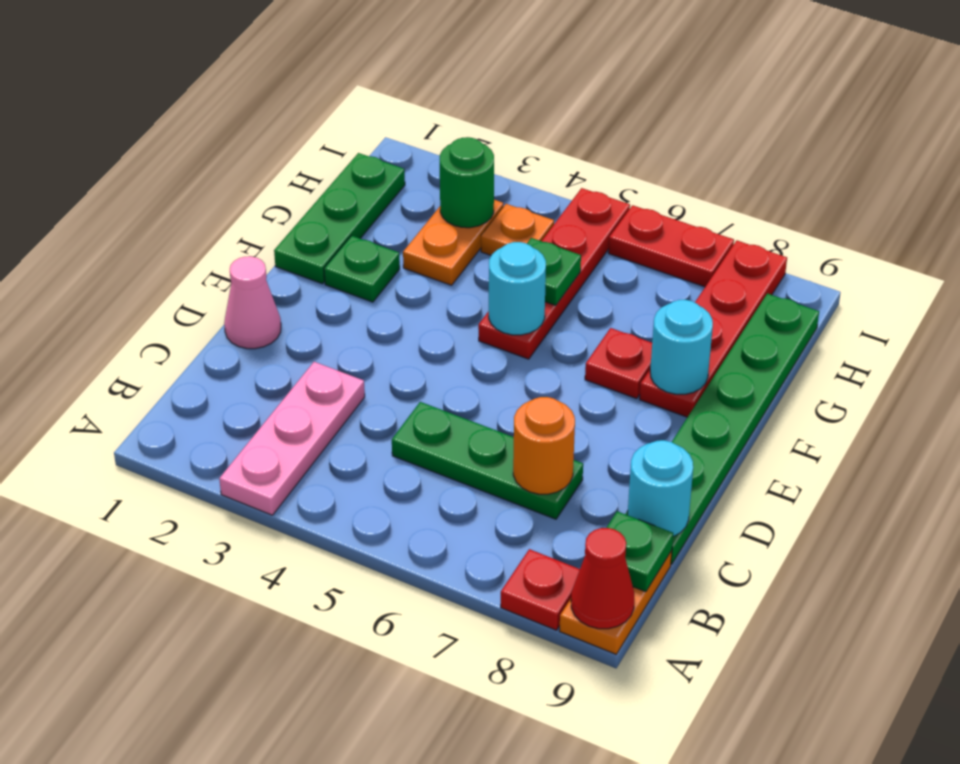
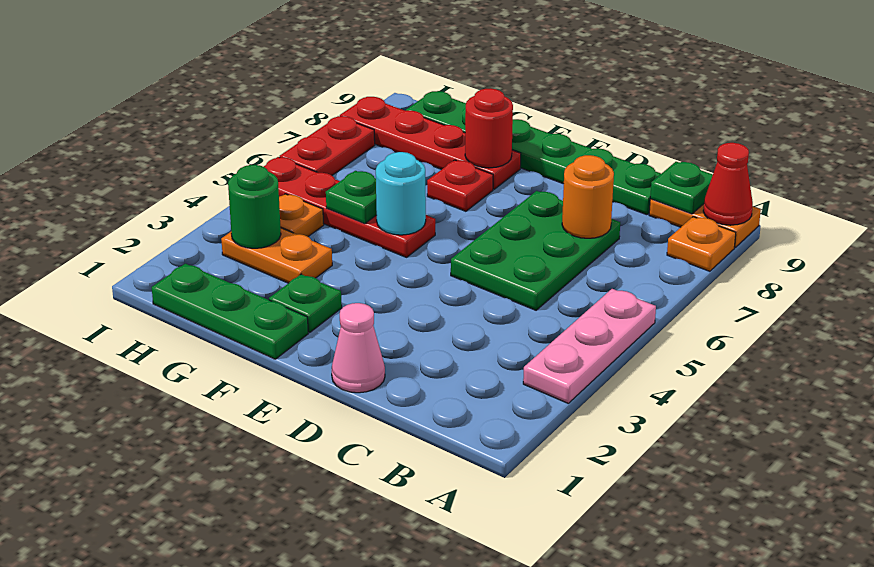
pink 1x3 plate [219,362,365,515] -> pink 1x3 plate turned to [523,289,656,403]
red 1x1 plate [501,549,580,630] -> orange 1x1 plate [667,217,736,271]
green 1x3 plate [392,402,583,519] -> green 2x3 plate [451,191,620,310]
cyan 1x1 round brick [628,440,693,537] -> none
cyan 1x1 round brick [650,300,713,394] -> red 1x1 round brick [465,88,513,168]

